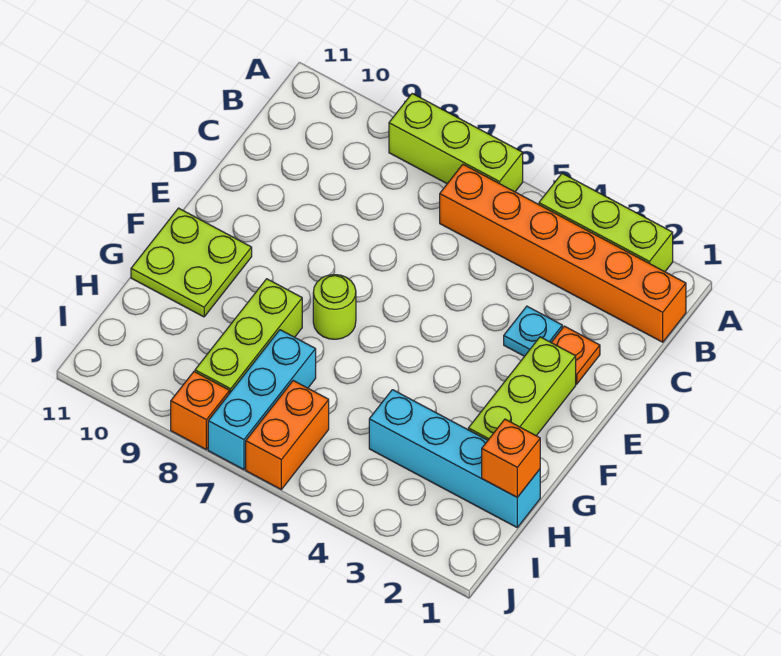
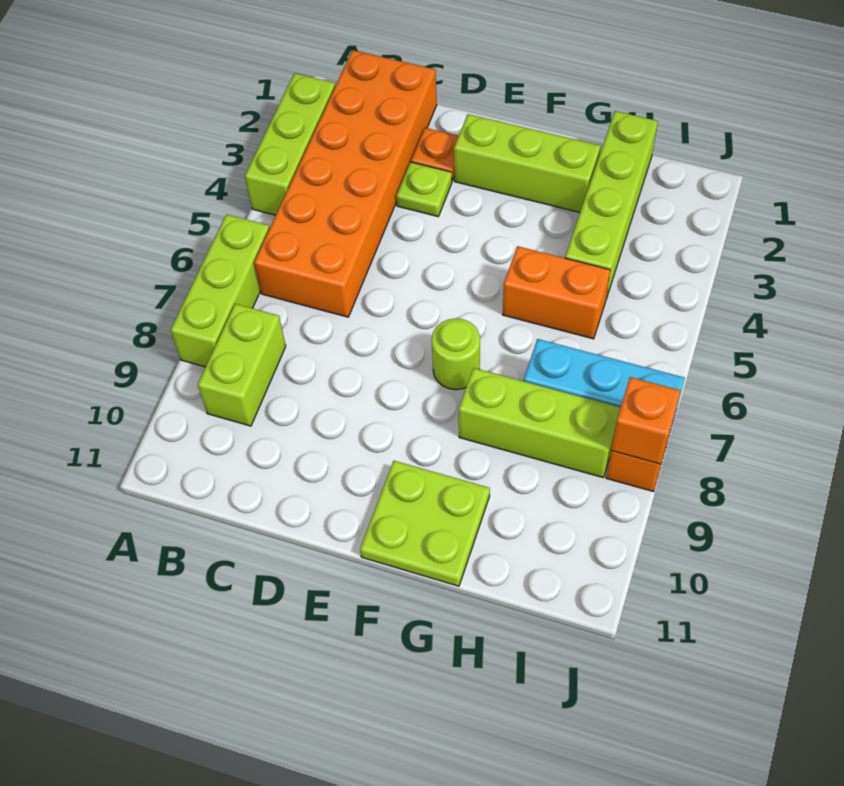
orange 1x6 brick [440,165,686,342] -> orange 2x6 brick [254,50,437,317]
none -> lime 1x2 brick [198,304,286,426]
cyan 1x1 plate [504,306,562,356] -> lime 1x1 plate [396,162,452,217]
cyan 1x4 brick [369,390,540,527] -> lime 1x4 brick [565,111,658,299]
orange 1x1 brick [482,419,540,497] -> orange 1x1 brick moved to [611,377,680,464]
orange 1x2 brick [246,381,329,489] -> orange 1x2 brick moved to [503,246,610,339]

